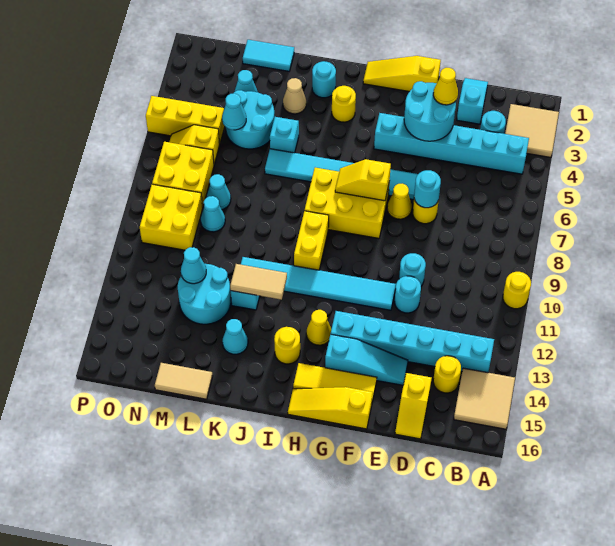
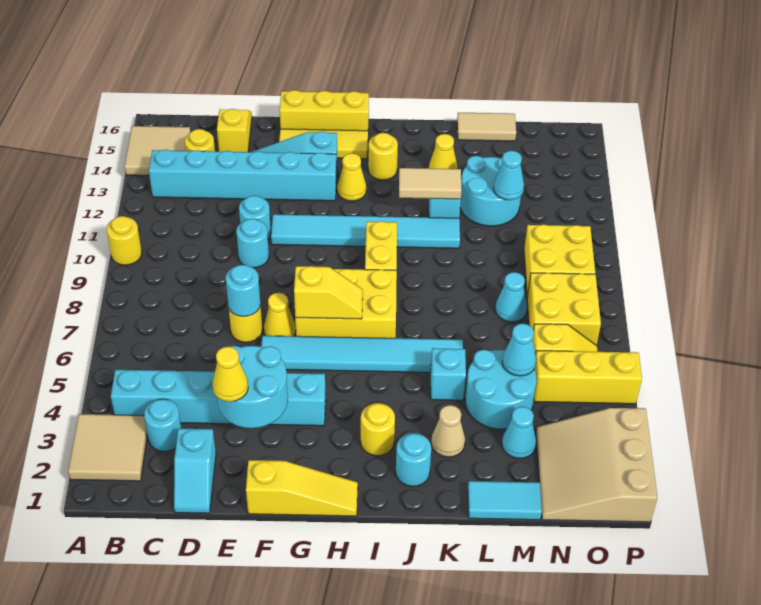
yellow 1x3 slope [288,387,373,429] -> yellow 1x3 brick [280,90,369,131]
cyan 1x1 cone [222,319,248,354] -> yellow 1x1 cone [429,134,458,169]
cyan 1x1 cone [201,196,225,232] -> none
none -> tan 3x3 slope [536,408,657,522]

